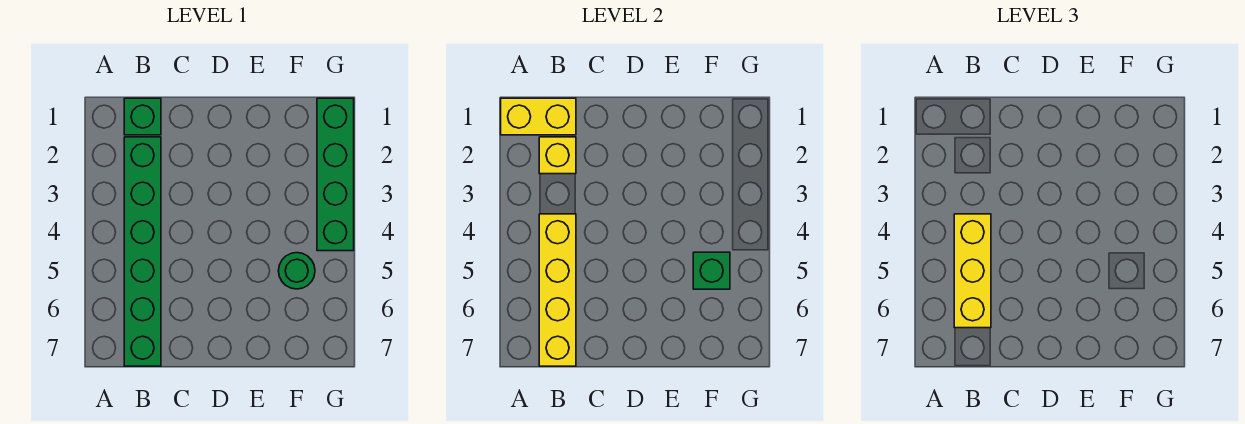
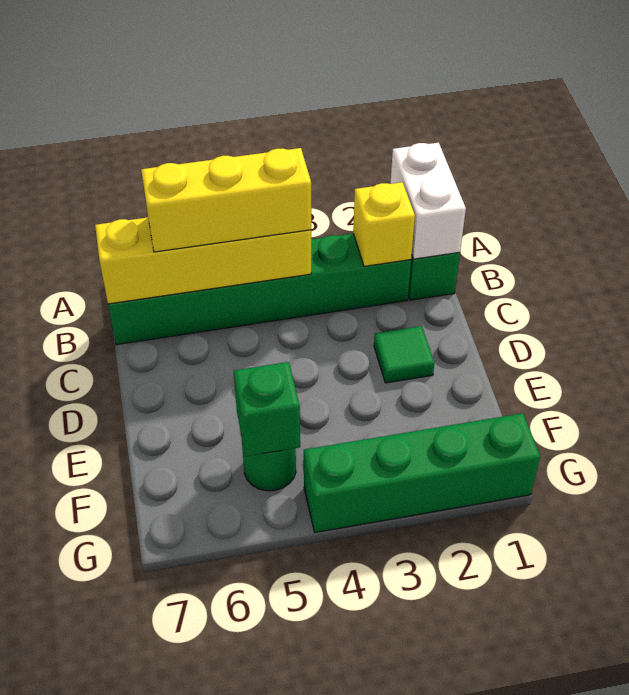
yellow 1x2 brick [501,98,576,135] -> white 1x2 brick [390,143,466,259]
none -> green 1x1 tile [374,326,434,383]

